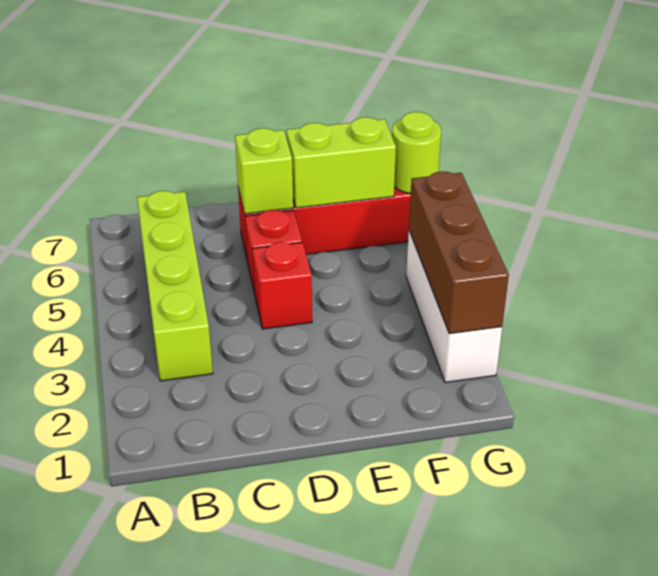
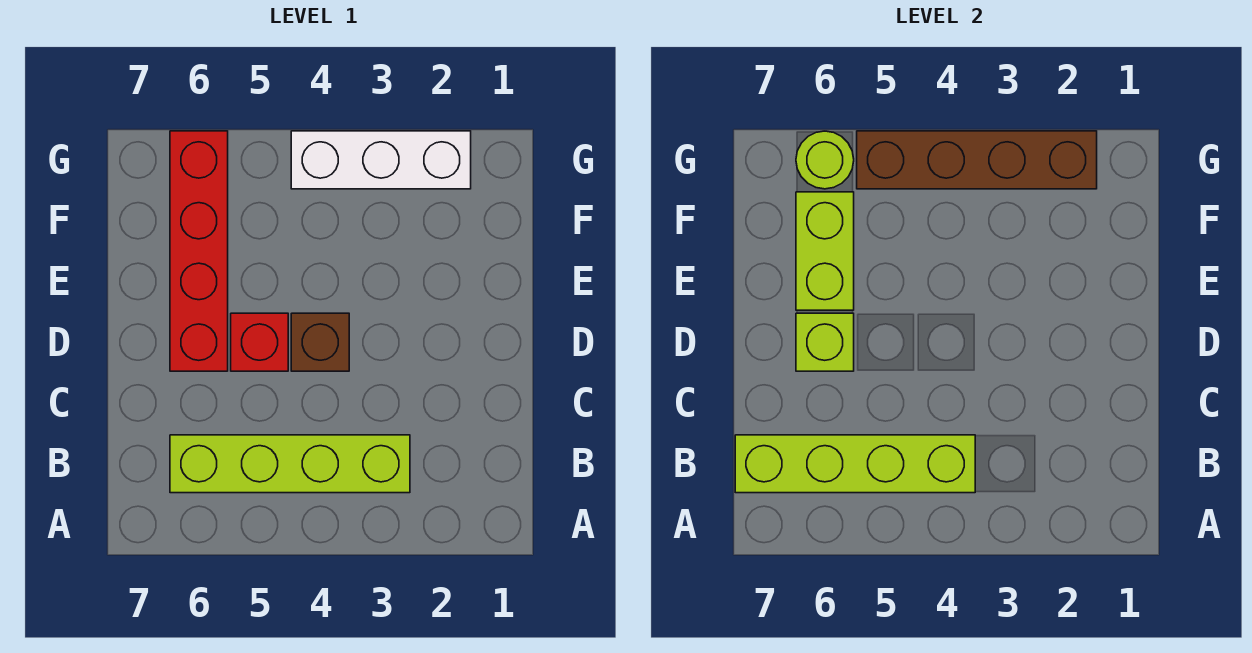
none -> lime 1x4 brick [735,435,975,493]
red 1x1 brick [252,242,312,329] -> brown 1x1 brick [291,313,349,371]
brown 1x3 brick [409,171,509,334] -> brown 1x4 brick [857,131,1097,189]

